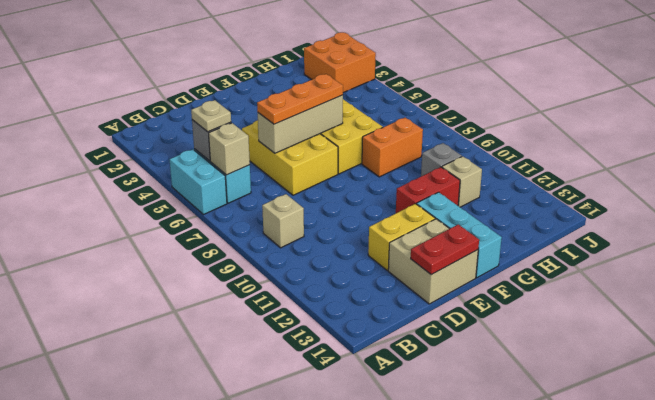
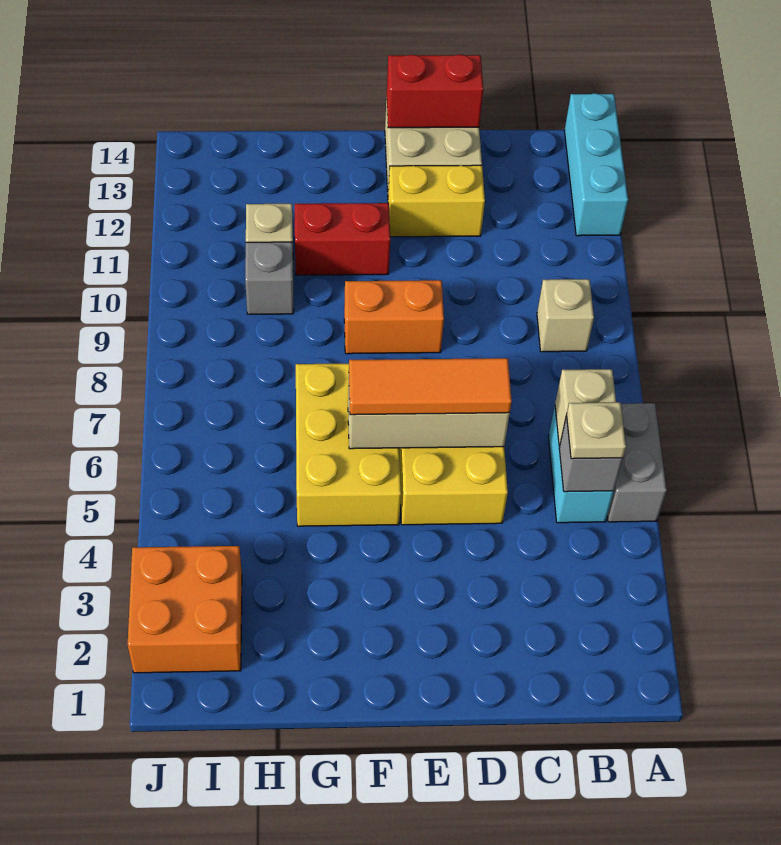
cyan 1x2 brick [170,149,227,215] -> grey 1x2 brick [607,403,667,522]
orange 1x3 plate [257,74,343,124] -> orange 1x3 tile [349,358,512,415]
red 1x2 plate [411,224,479,275] -> red 1x2 brick [387,54,483,128]
cyan 1x3 brick [417,192,502,278] -> cyan 1x3 brick moved to [564,93,628,236]
orange 1x2 brick [362,118,423,177] -> orange 1x2 brick moved to [344,280,444,354]

